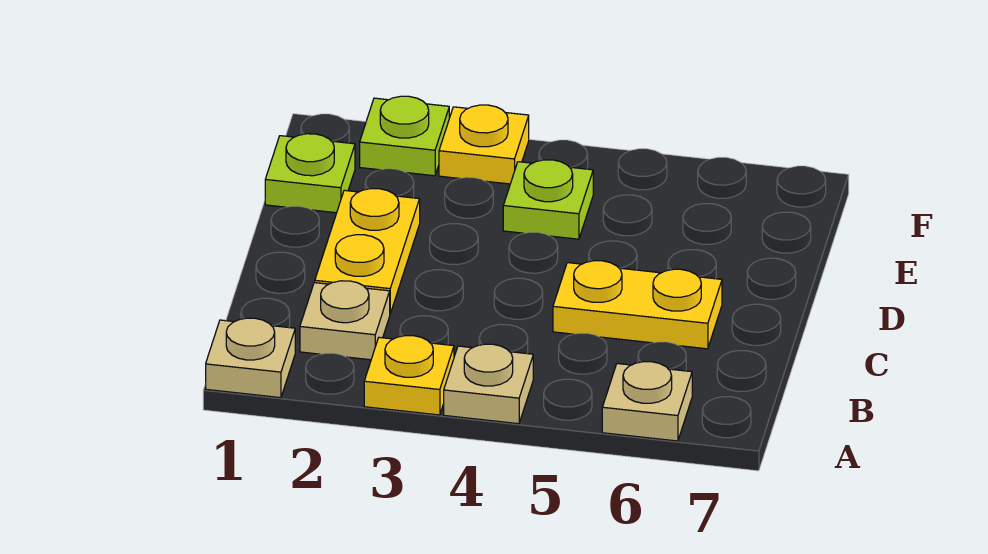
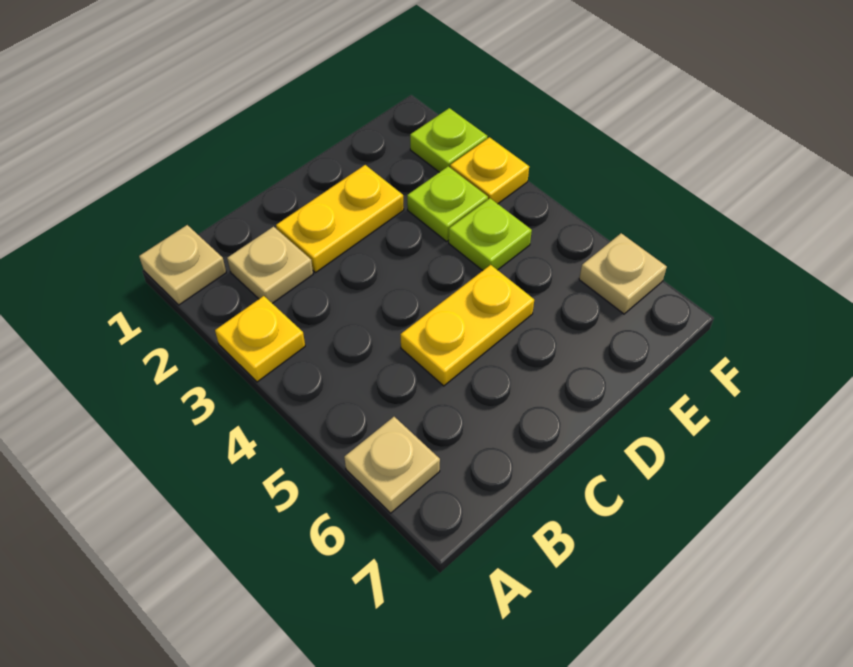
tan 1x1 plate [444,344,533,424] -> tan 1x1 plate moved to [579,233,667,314]
yellow 1x2 plate [553,261,722,349] -> yellow 1x2 plate turned to [400,265,534,386]
lime 1x1 plate [265,134,355,213] -> lime 1x1 plate moved to [407,166,488,241]

